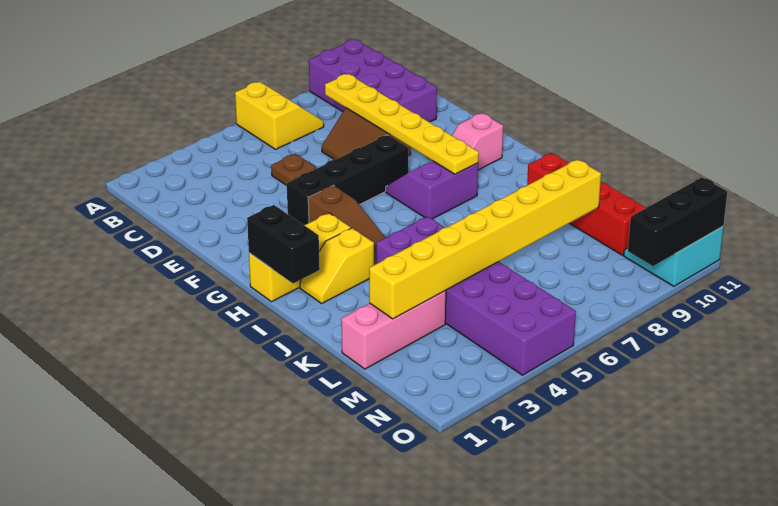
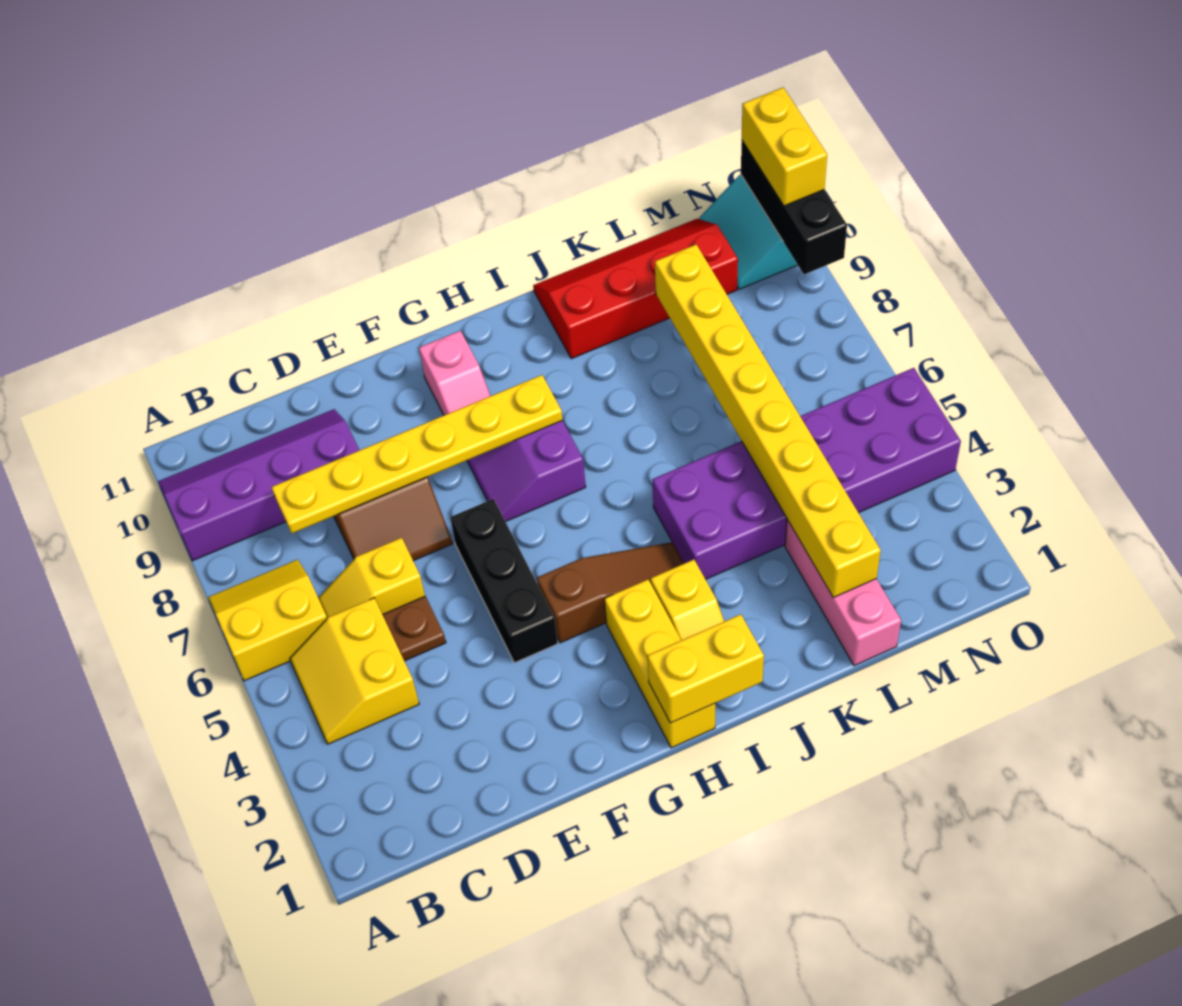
purple 2x4 brick [309,39,437,122] -> purple 2x4 slope [158,409,359,561]
none -> yellow 2x2 slope [290,598,419,744]
none -> yellow 1x2 slope [318,538,425,618]
black 1x4 brick [287,135,408,225] -> black 1x3 brick [450,499,558,663]
black 1x2 brick [247,205,320,283] -> yellow 1x2 brick [647,614,764,723]
none -> yellow 1x2 brick [742,87,827,206]

